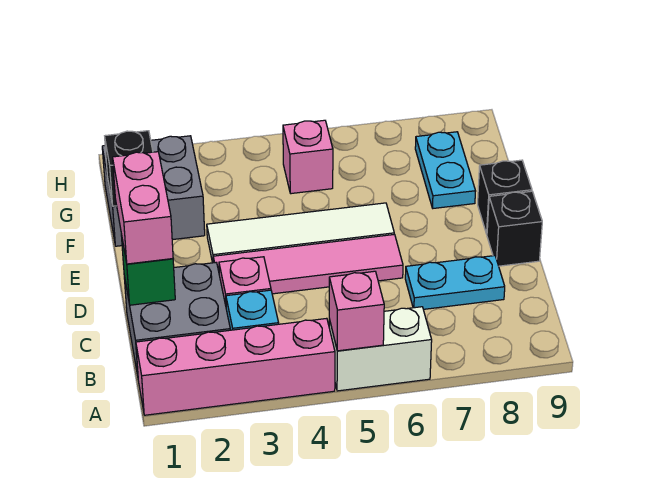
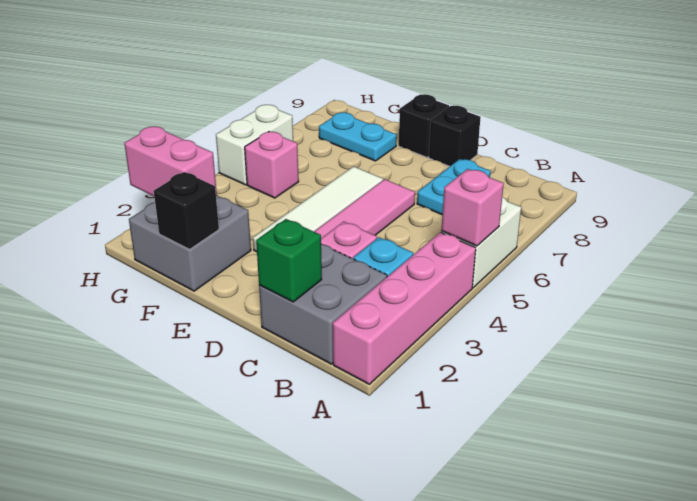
pink 1x2 brick [113,152,173,264] -> pink 1x2 brick moved to [124,126,217,196]
none -> white 1x2 brick [216,105,293,185]

